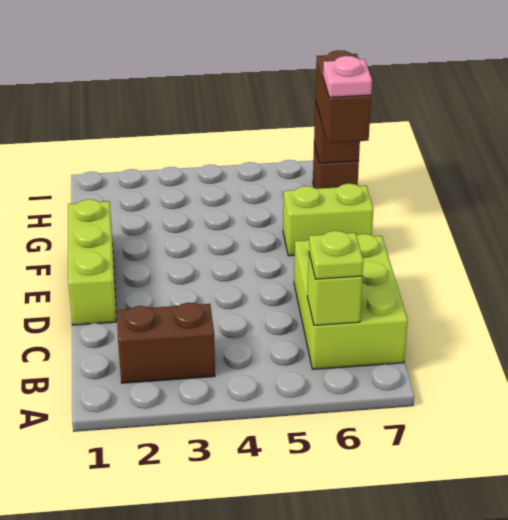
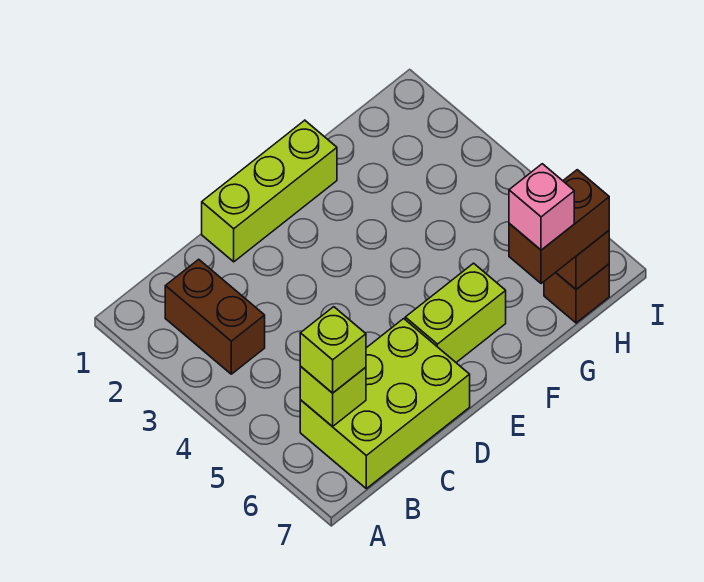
lime 1x1 plate [309,231,363,279] -> lime 1x1 brick [300,307,366,393]
lime 1x2 brick [283,184,373,256] -> lime 1x2 brick turned to [405,263,506,362]
pink 1x1 plate [323,56,372,97] -> pink 1x1 brick [509,164,574,250]

